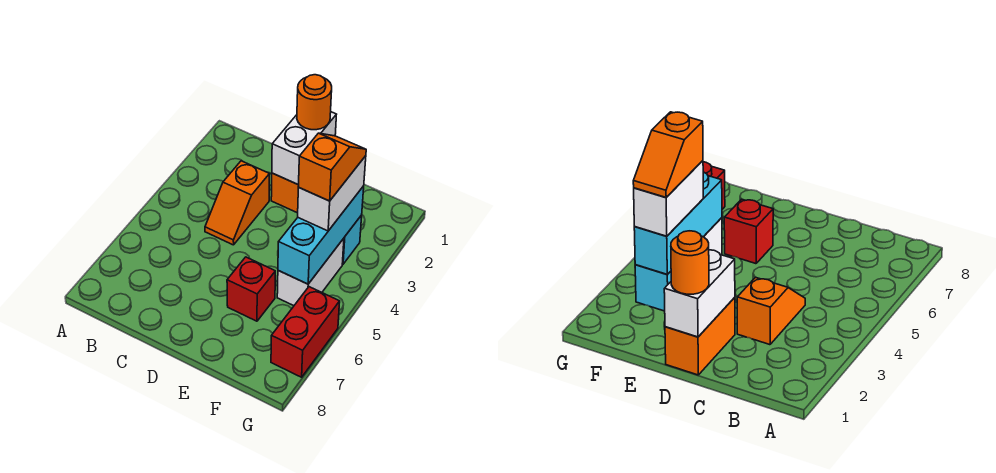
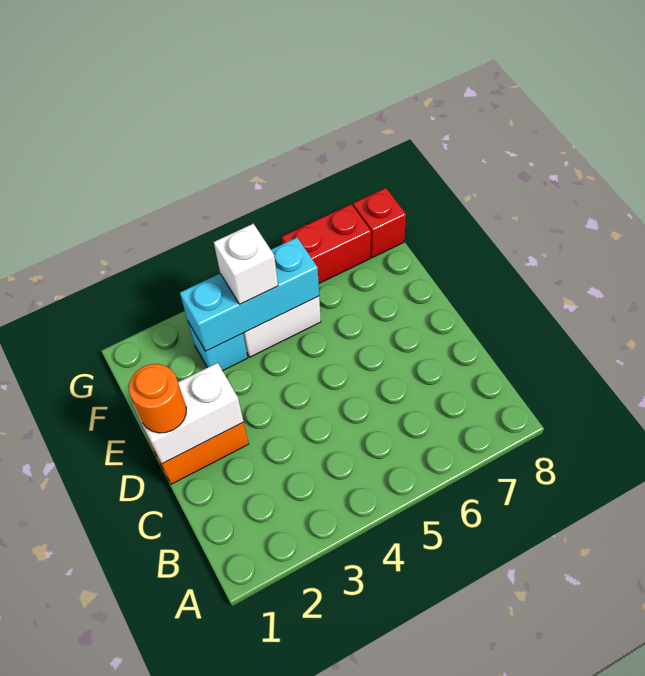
orange 1x2 slope [205,161,269,245] -> none
red 1x1 brick [227,257,275,321] -> red 1x1 brick moved to [353,188,406,258]
white 1x2 brick [298,156,366,231] -> white 1x1 brick [214,224,278,304]
orange 1x2 slope [298,133,366,201] -> none

